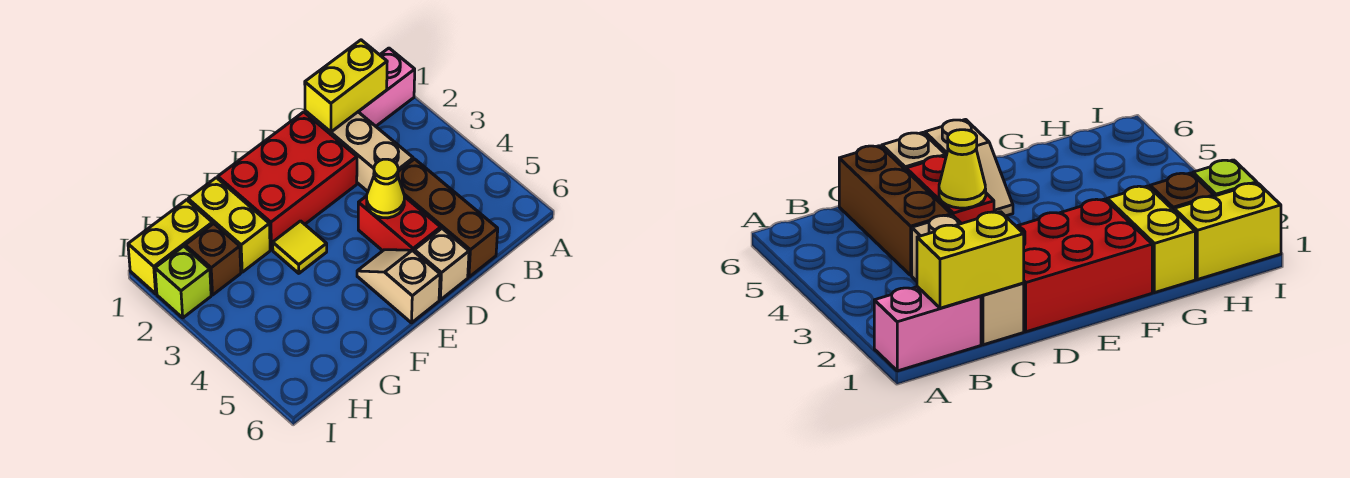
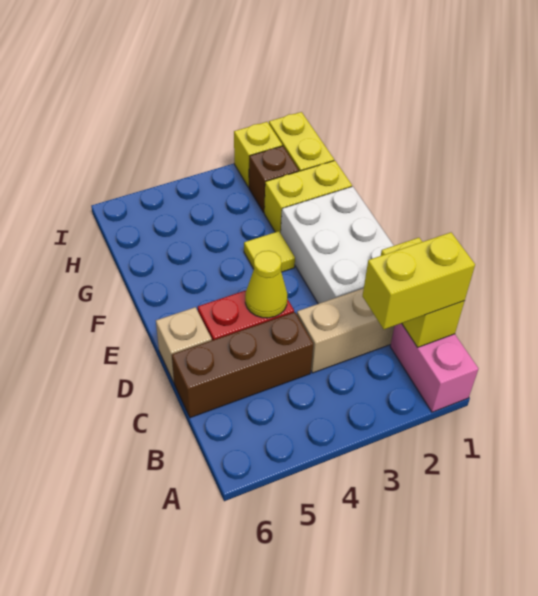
none -> yellow 1x2 brick [362,232,475,329]
red 2x3 brick [218,112,357,250] -> white 2x3 brick [281,187,394,304]
tan 1x2 slope [357,250,440,323] -> none
lime 1x1 brick [155,246,211,318] -> yellow 1x1 brick [234,122,282,187]

